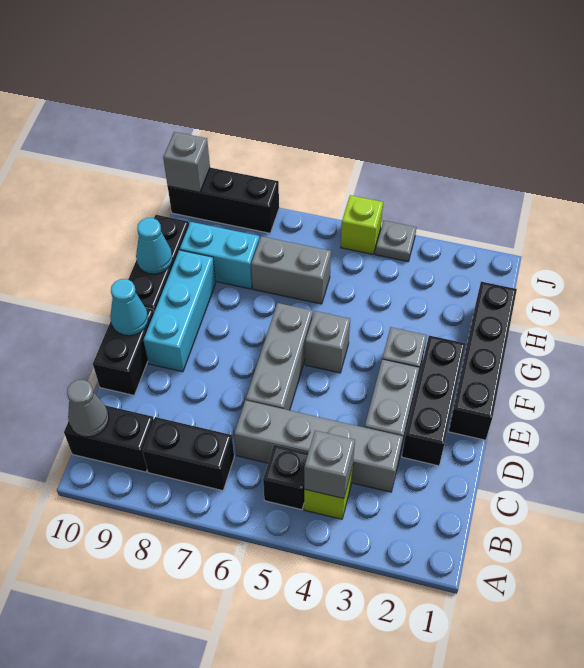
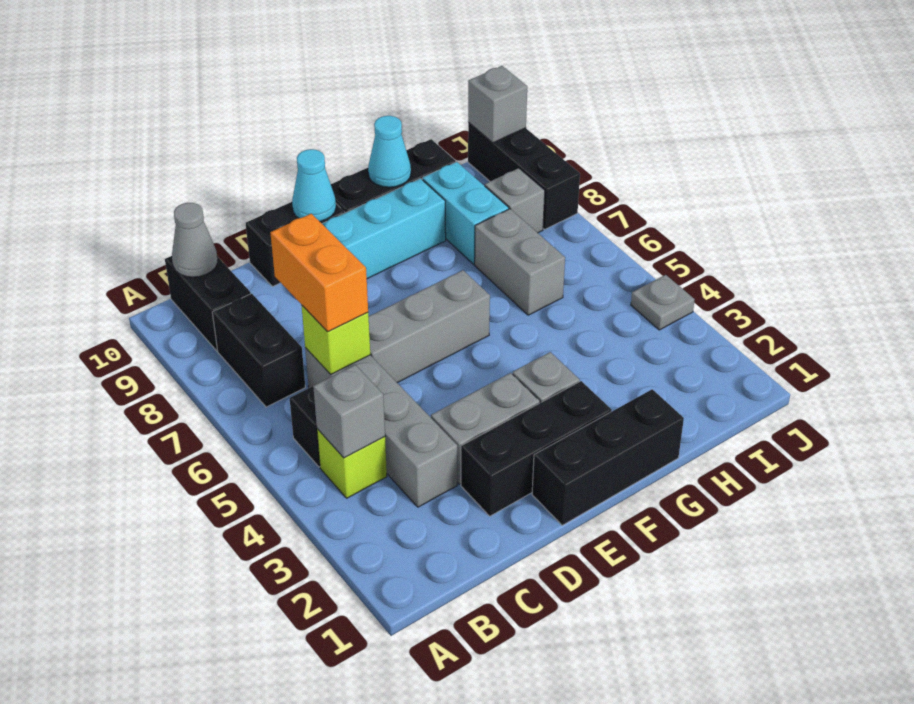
none -> orange 1x2 brick [270,214,368,331]
black 1x4 brick [449,282,517,440] -> black 1x3 brick [532,389,684,525]
grey 1x1 brick [305,311,350,373] -> grey 1x1 brick moved to [485,168,545,233]
lime 1x1 brick [341,195,383,254] -> lime 1x1 brick moved to [302,306,370,374]

